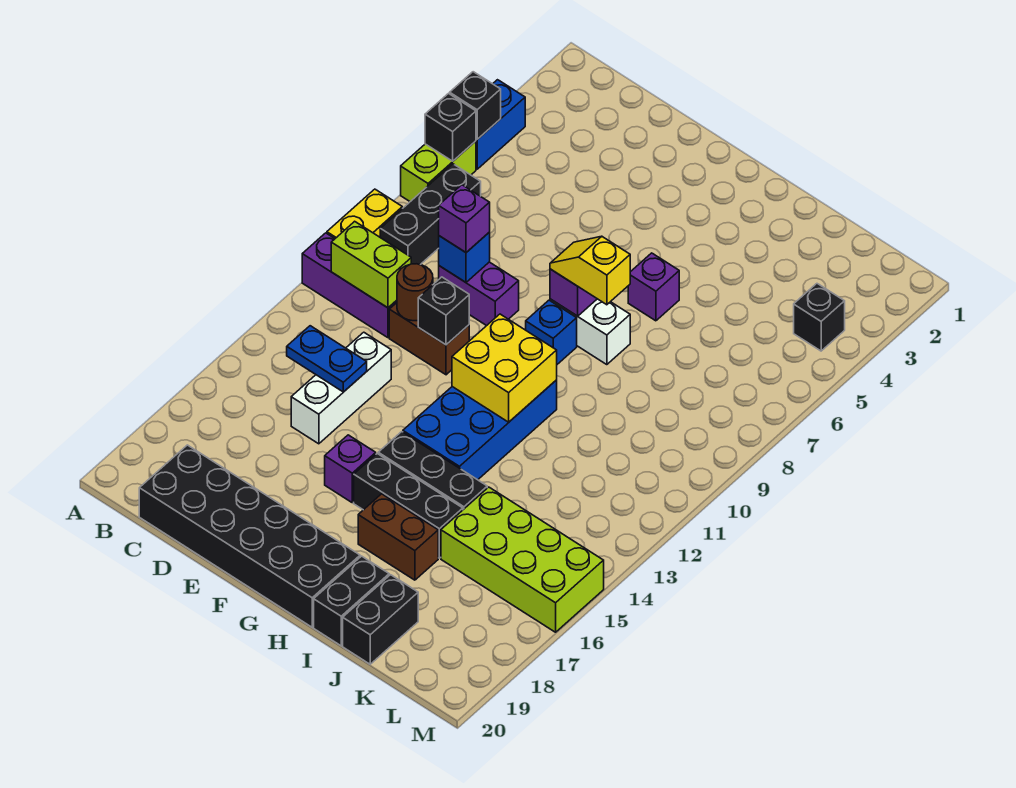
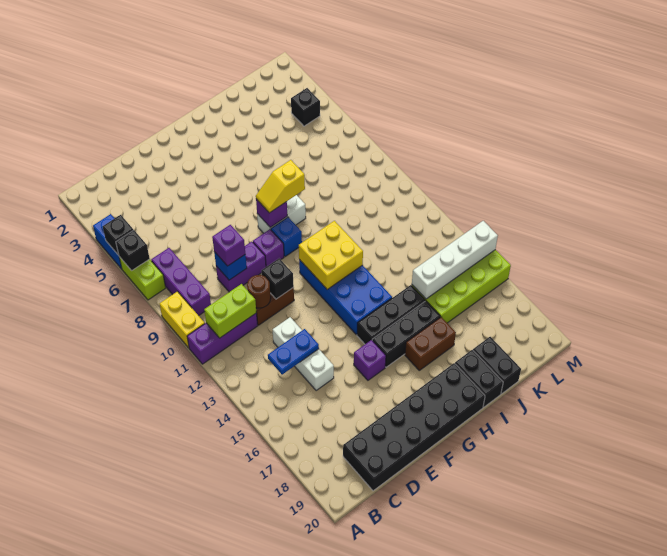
black 1x3 brick [380,164,481,265] -> purple 1x3 brick [151,248,211,316]
purple 1x1 brick [628,253,679,321] -> purple 1x1 brick moved to [253,229,284,267]
none -> white 1x4 brick [412,221,498,299]

